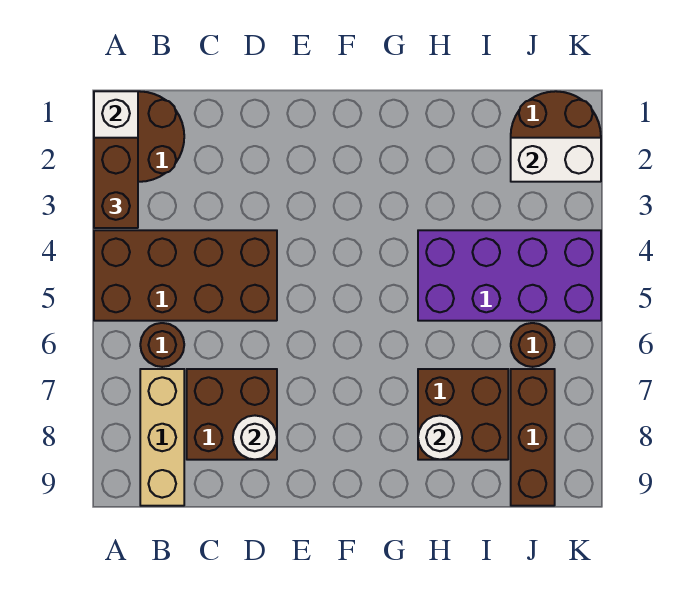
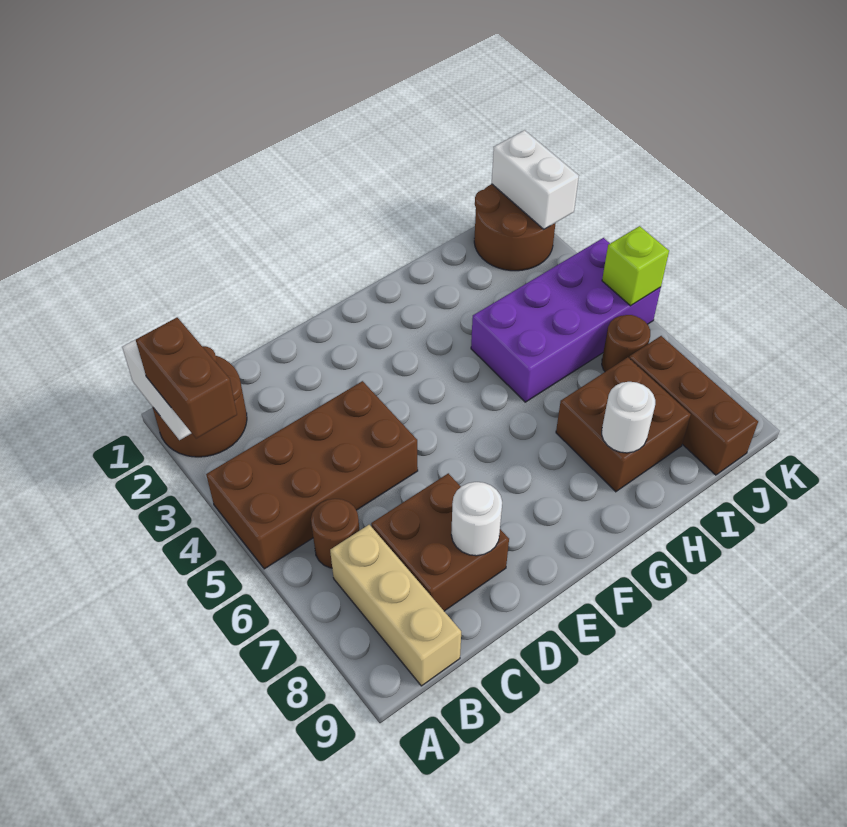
white 1x2 brick [511,138,601,182] -> white 1x2 brick turned to [492,130,579,229]
none -> lime 1x1 brick [602,226,669,306]

